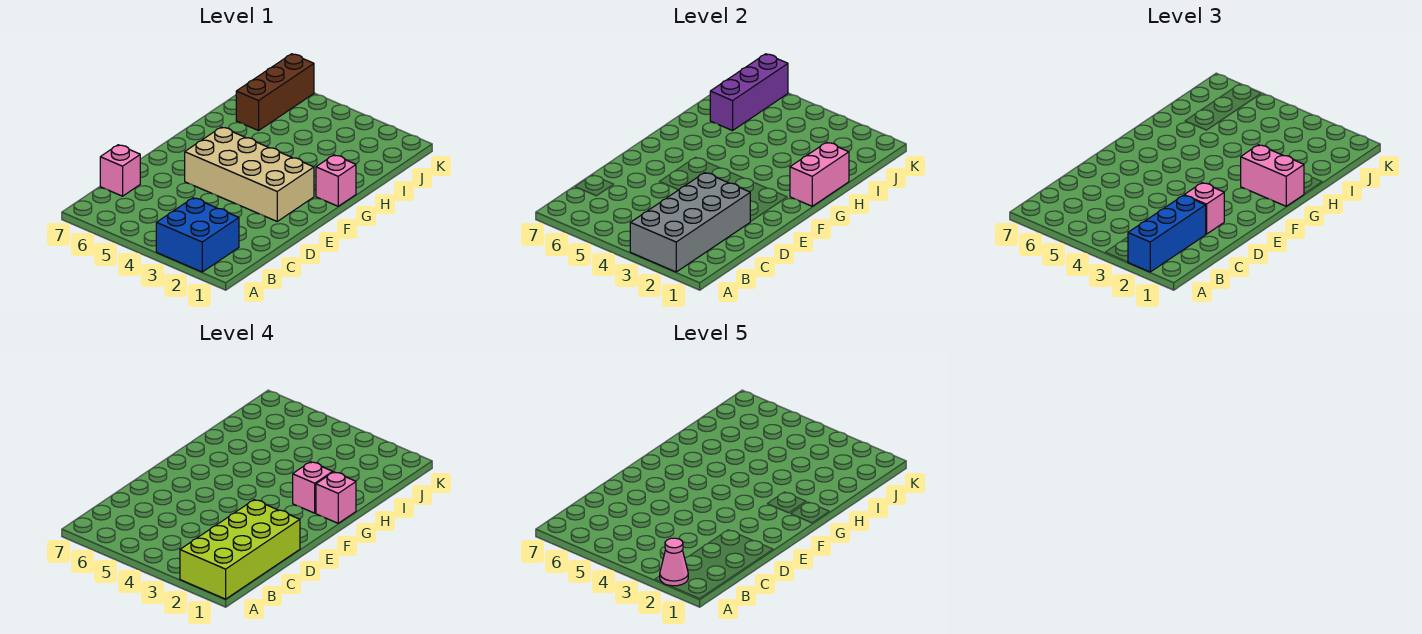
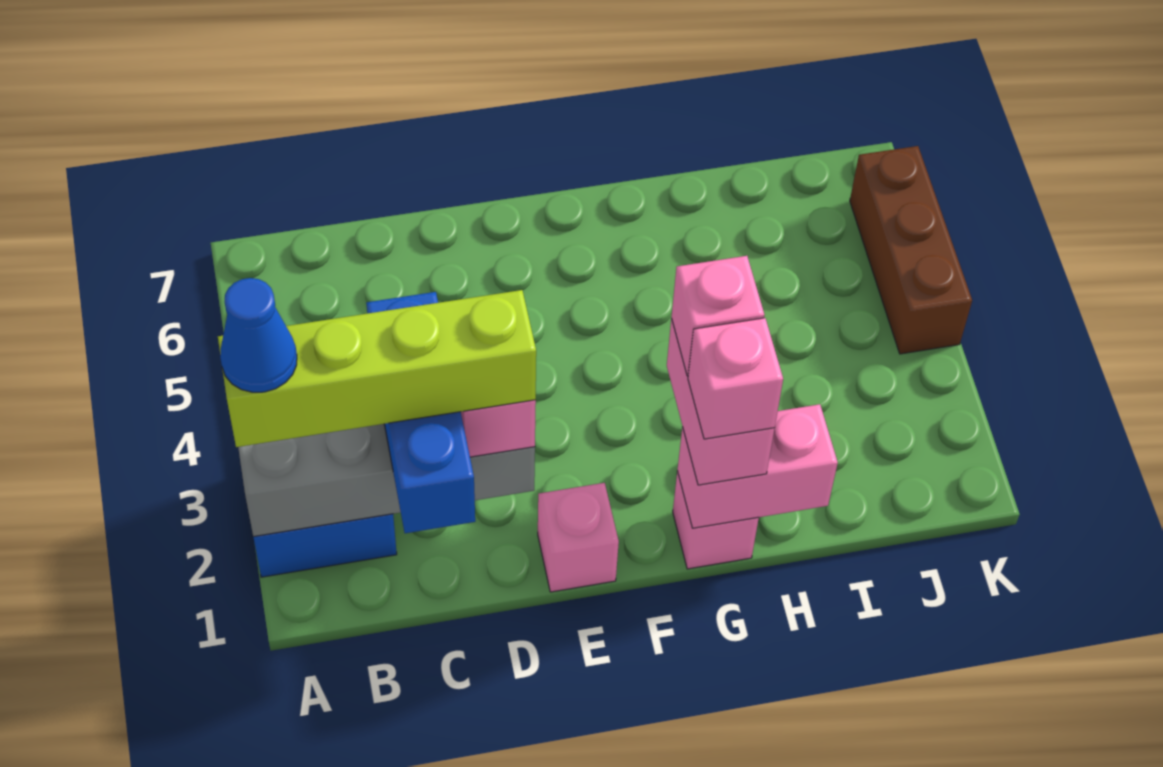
lime 2x4 brick [180,500,300,599] -> lime 1x4 brick [218,290,536,447]
blue 1x3 brick [1128,195,1206,272] -> blue 1x3 brick turned to [366,292,475,533]
pink 1x1 cone [660,538,688,586] -> blue 1x1 cone [220,278,297,392]
pink 1x1 brick [100,145,140,196] -> pink 1x1 brick moved to [538,483,619,592]
tan 2x4 brick [185,127,314,221] -> none
brown 1x3 brick [236,54,314,131] -> brown 1x3 brick turned to [850,146,972,354]
purple 1x3 brick [710,54,788,131] -> none

